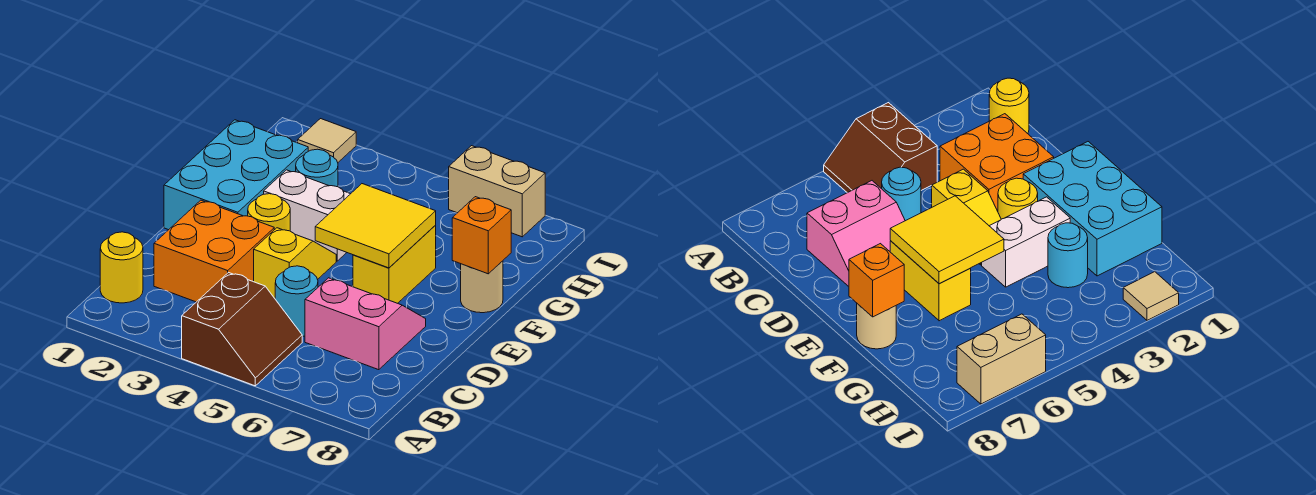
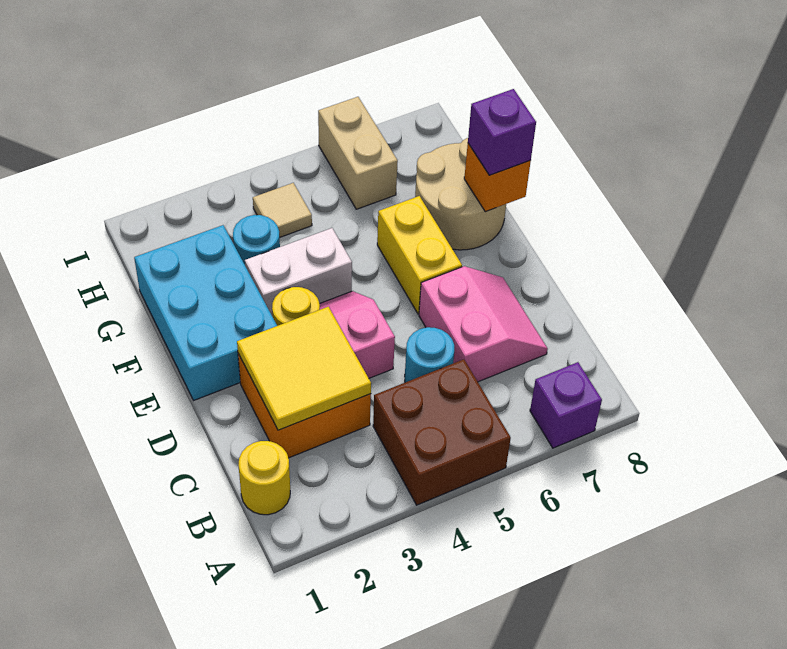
brown 2x2 slope [182,273,302,386] -> brown 2x2 brick [373,359,511,505]
none -> purple 1x1 brick [530,362,602,448]
pink 2x2 slope [305,278,426,370] -> pink 2x2 slope turned to [419,266,548,382]
yellow 1x2 slope [254,228,336,298] -> pink 1x2 slope [320,291,395,378]
yellow 2x2 tile [315,184,436,268] -> yellow 2x2 tile moved to [237,307,371,430]
tan 1x1 round brick [461,261,503,313] -> tan 2x2 round brick [415,138,506,250]
none -> purple 1x1 brick [468,89,536,175]
tan 1x1 tile [298,119,356,162] -> tan 1x1 tile moved to [253,183,312,237]
tan 1x2 brick [449,146,545,237] -> tan 1x2 brick turned to [318,97,398,209]

